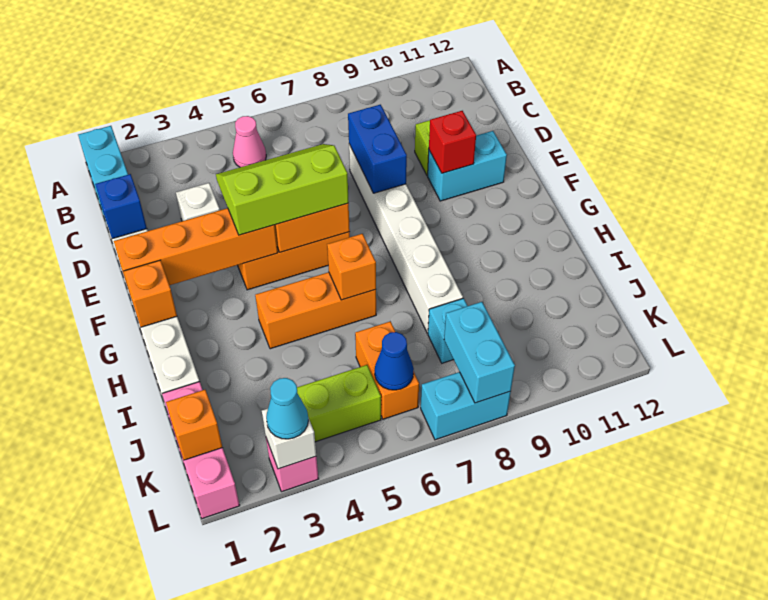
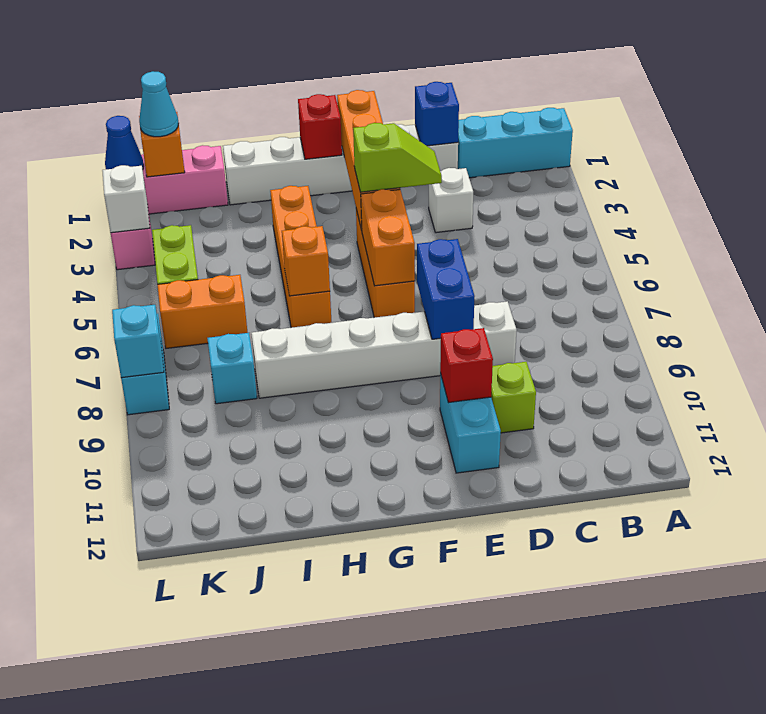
pink 1x1 cone [233,116,266,167] -> none
blue 1x2 brick [348,105,407,193] -> blue 1x2 brick turned to [417,239,475,339]
lime 2x3 slope [216,144,349,235] -> lime 1x2 slope [353,123,442,192]
orange 1x1 brick [123,260,177,327] -> red 1x1 brick [298,94,342,159]
orange 1x3 brick [255,272,376,349] -> orange 1x4 brick [270,186,332,328]
blue 1x1 cone [375,332,414,390] -> blue 1x1 cone moved to [105,116,144,170]
cyan 1x2 brick [444,302,515,403] -> cyan 1x1 brick [112,305,164,378]
cyan 1x1 cone [266,378,308,439] -> cyan 1x1 cone moved to [139,71,179,137]

